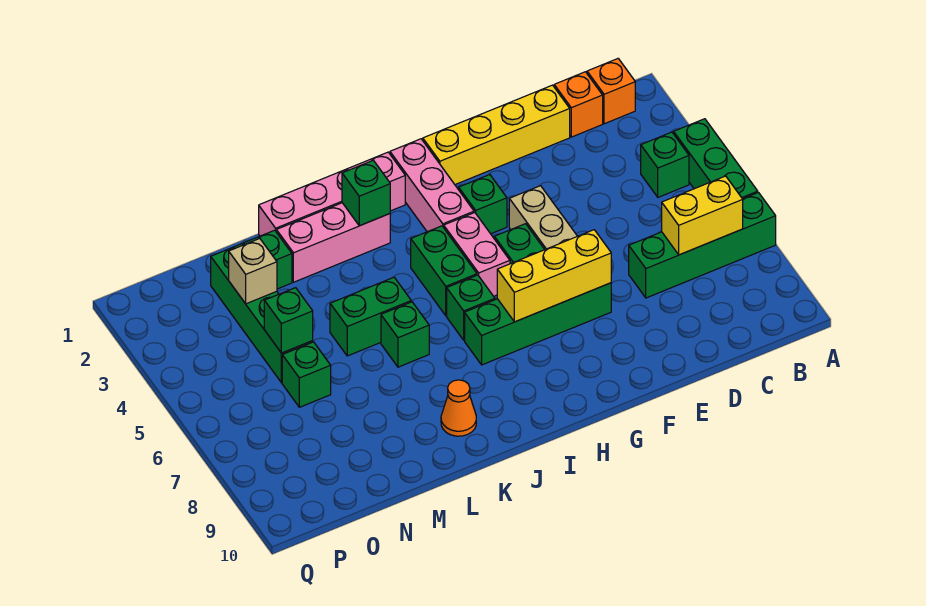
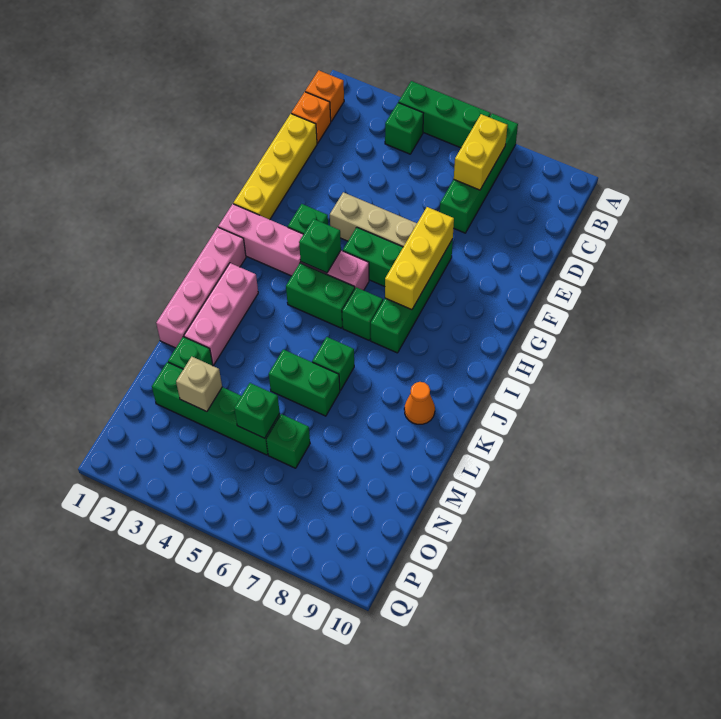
green 1x1 brick [342,160,390,226] -> green 1x1 brick moved to [299,219,341,273]
green 1x2 brick [330,277,411,356] -> green 1x2 brick turned to [269,349,340,416]

